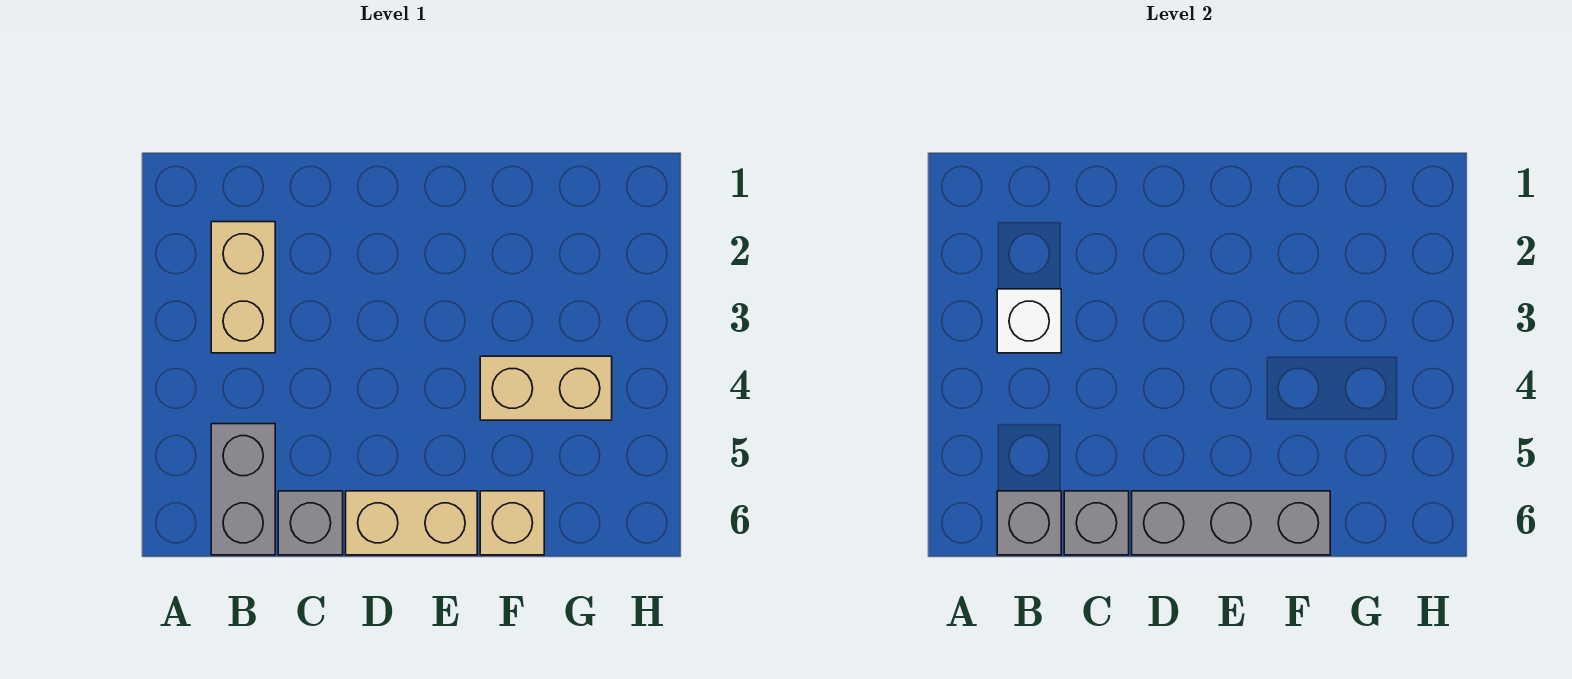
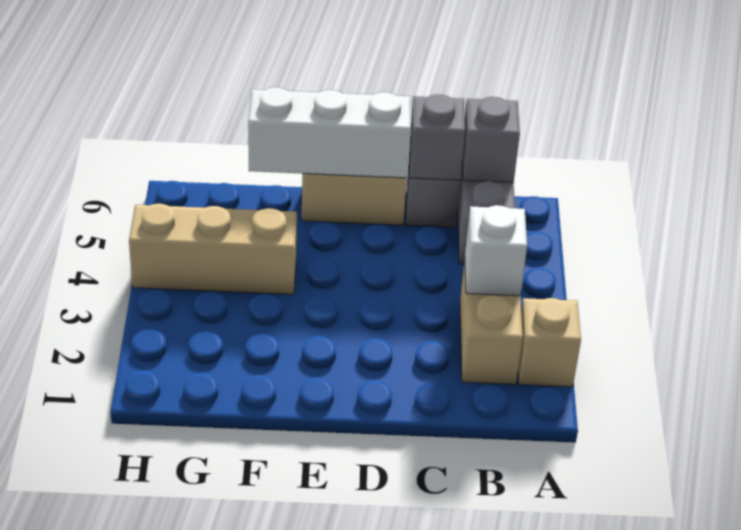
grey 1x3 brick [1132,491,1330,555] -> white 1x3 brick [248,87,410,178]
tan 1x2 brick [480,356,612,420] -> tan 1x3 brick [129,204,297,294]
tan 1x1 brick [480,491,544,555] -> tan 1x1 brick moved to [518,298,581,387]

